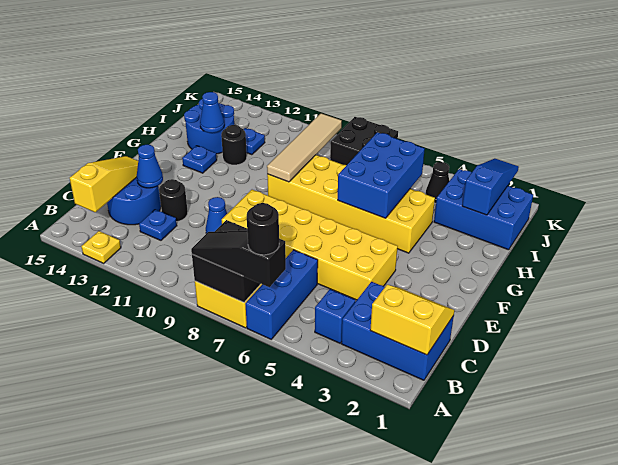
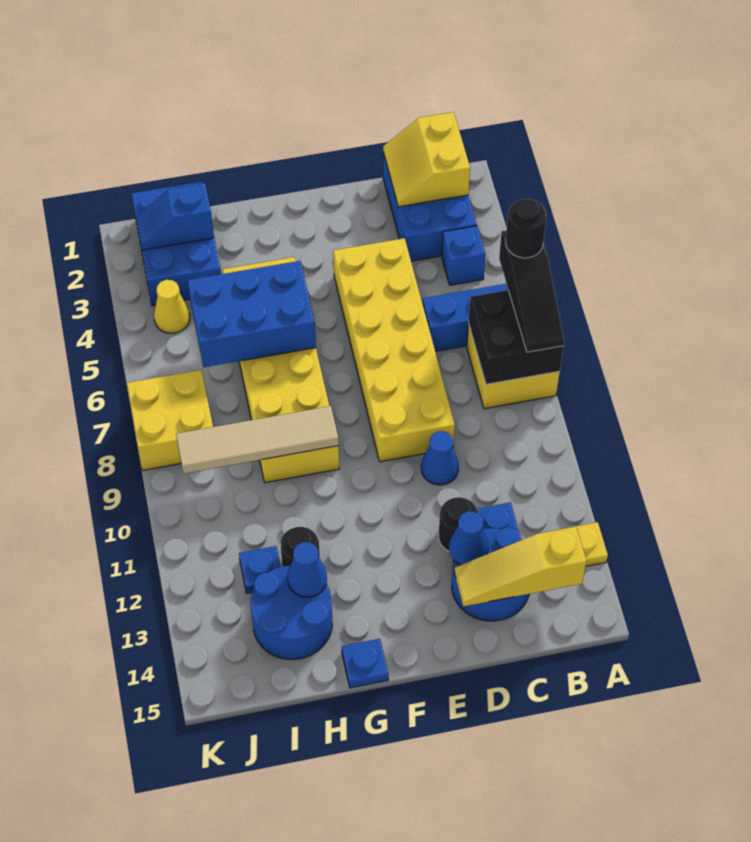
blue 1x1 plate [182,146,217,173] -> blue 1x1 plate moved to [342,639,388,688]
blue 1x3 slope [462,159,519,215] -> blue 1x2 slope [136,183,214,250]
black 1x1 cone [426,162,449,203] -> yellow 1x1 cone [154,280,190,333]
black 2x2 brick [330,117,398,165] -> yellow 2x2 brick [127,370,213,470]

